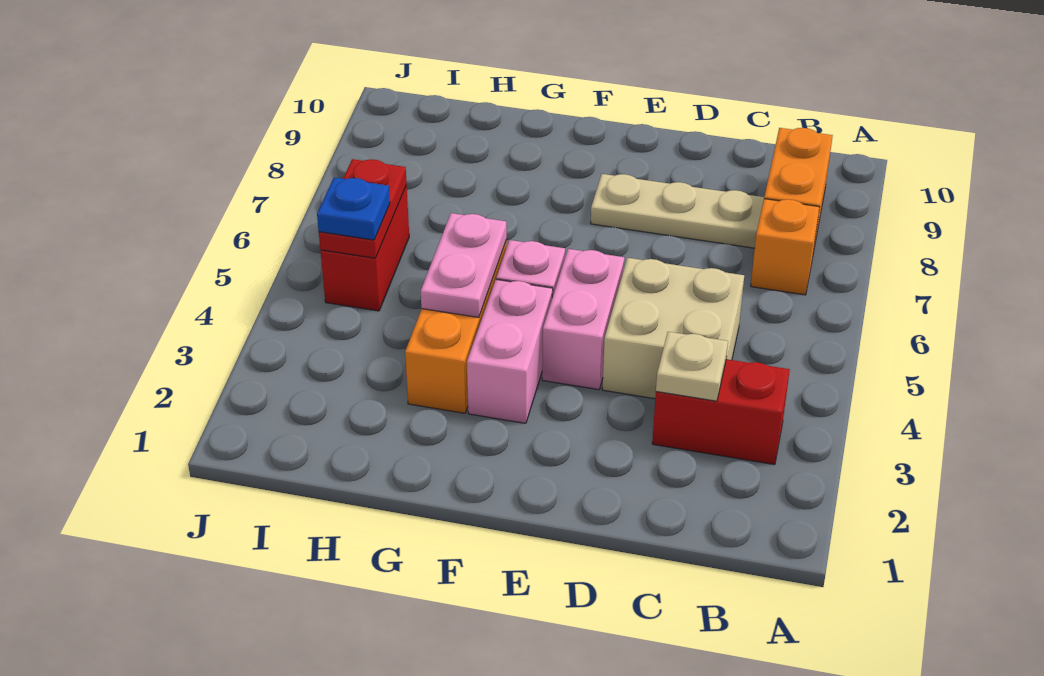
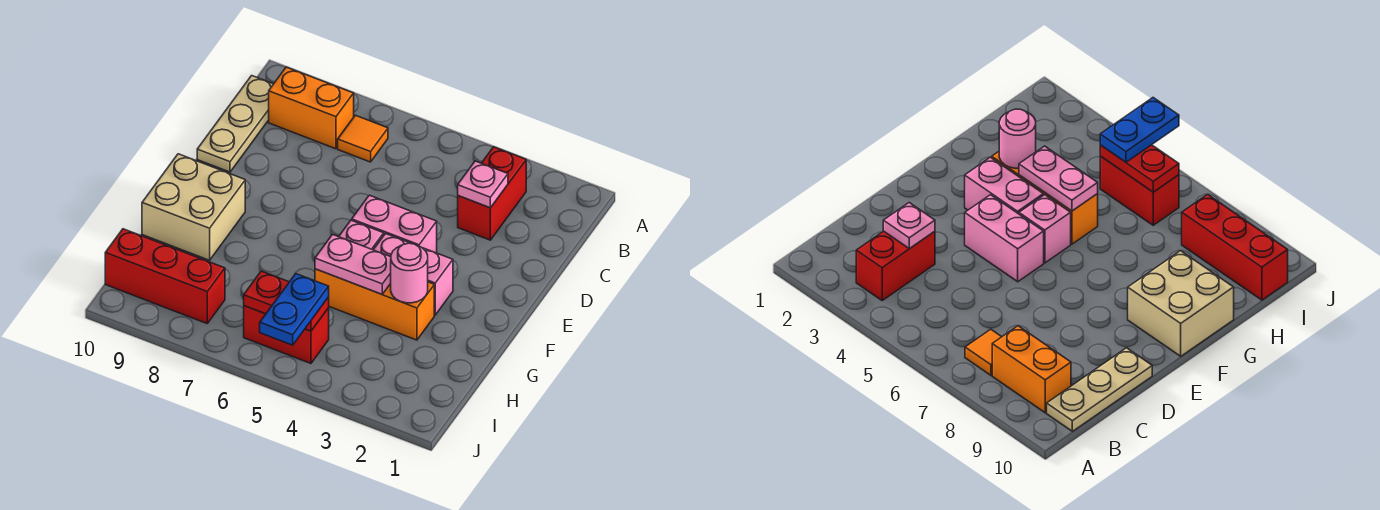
orange 1x1 brick [751,199,820,295] -> orange 1x1 tile [338,115,388,162]
tan 1x1 plate [656,332,728,401] -> pink 1x1 plate [458,161,508,208]
tan 2x2 brick [602,258,744,399] -> tan 2x2 brick moved to [142,154,245,260]
tan 1x3 plate [591,174,764,248] -> tan 1x3 plate moved to [197,76,273,172]
none -> pink 1x1 round brick [391,243,428,303]
blue 1x1 plate [317,178,390,240] -> blue 1x2 plate [260,274,329,345]
none -> red 1x3 brick [105,229,225,323]

